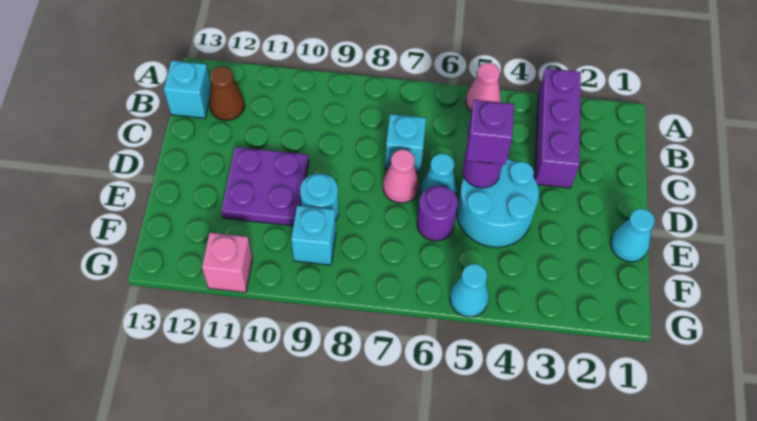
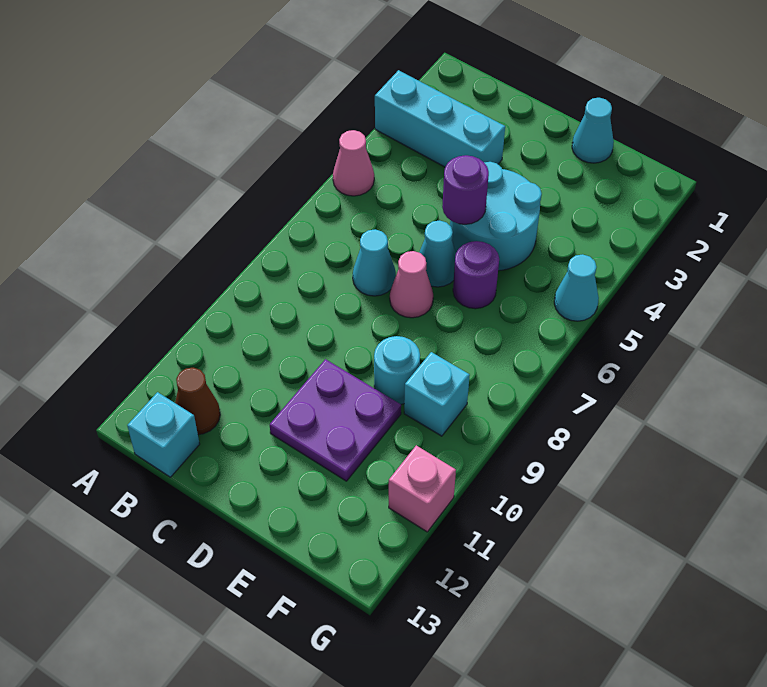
purple 1x3 brick [535,68,581,188] -> cyan 1x3 brick [375,70,505,167]
cyan 1x1 brick [385,114,426,172] -> cyan 1x1 cone [353,229,396,296]
purple 1x1 brick [466,100,514,165] -> none

